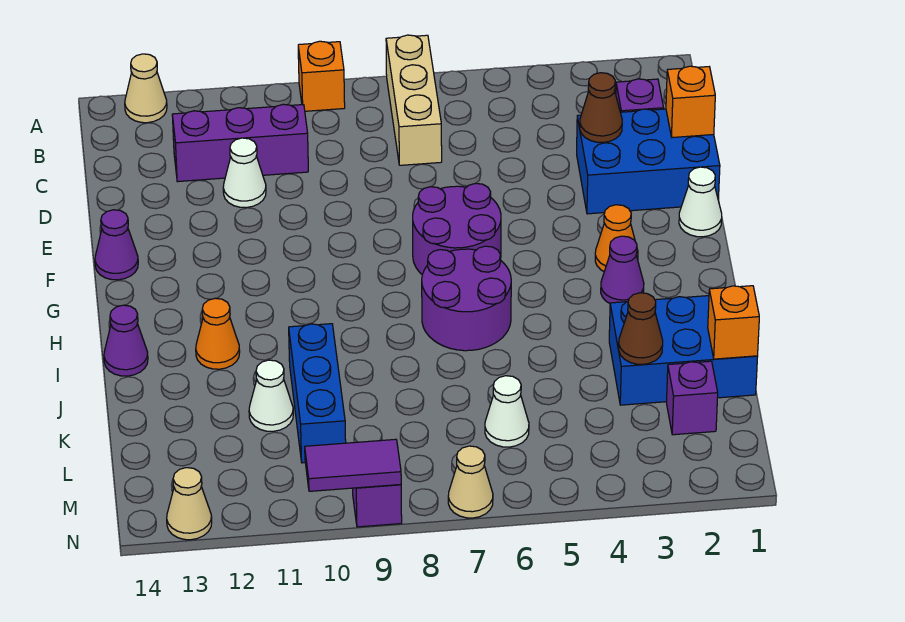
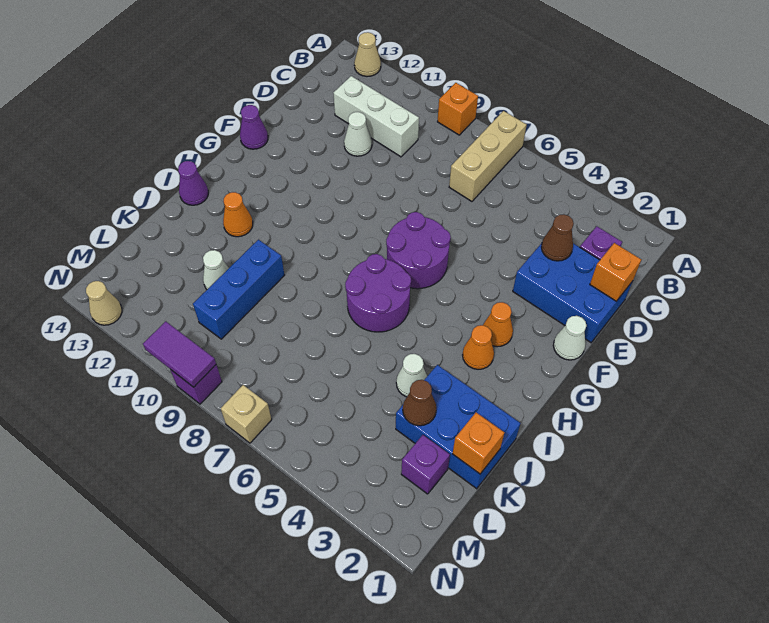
purple 1x3 brick [172,104,308,182] -> white 1x3 brick [334,76,419,157]
purple 1x1 cone [601,236,644,303] -> orange 1x1 cone [463,325,494,369]
white 1x1 cone [485,376,529,447] -> white 1x1 cone moved to [396,354,427,397]
tan 1x1 cone [448,446,493,518] -> tan 1x1 brick [221,385,272,443]

